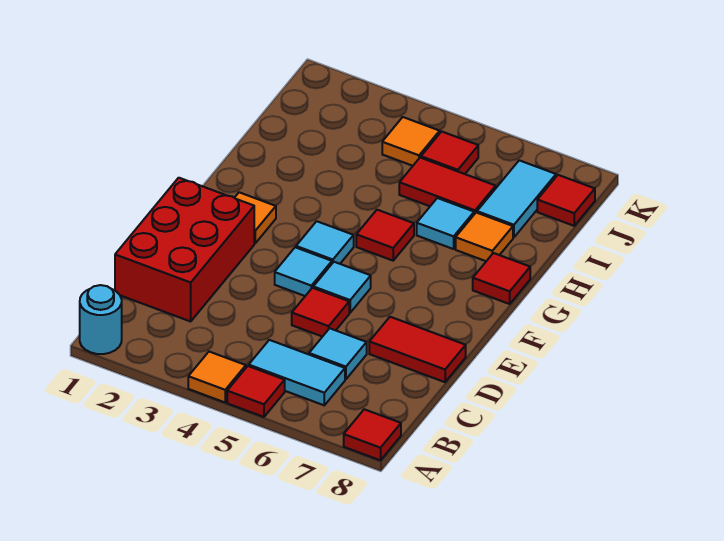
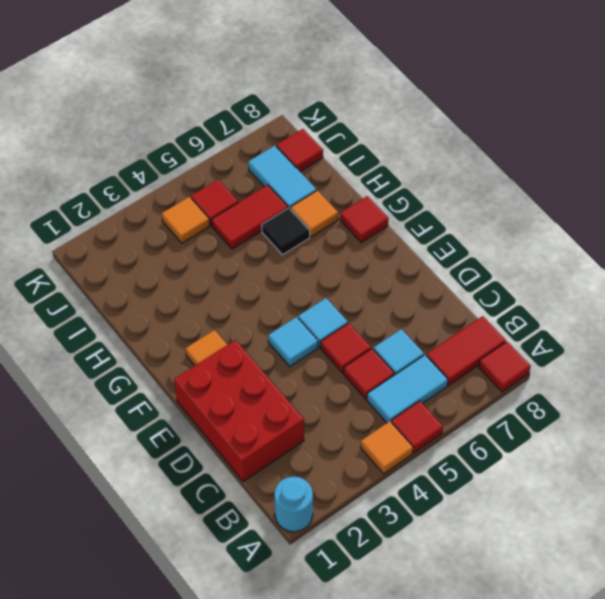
red 1x2 tile [369,317,466,382] -> red 1x2 tile moved to [426,316,506,385]
cyan 1x1 tile [296,221,354,264] -> none
red 1x1 tile [356,210,414,261] -> red 1x1 tile moved to [344,349,395,399]
cyan 1x1 tile [417,198,474,249] -> black 1x1 tile [262,208,310,255]

